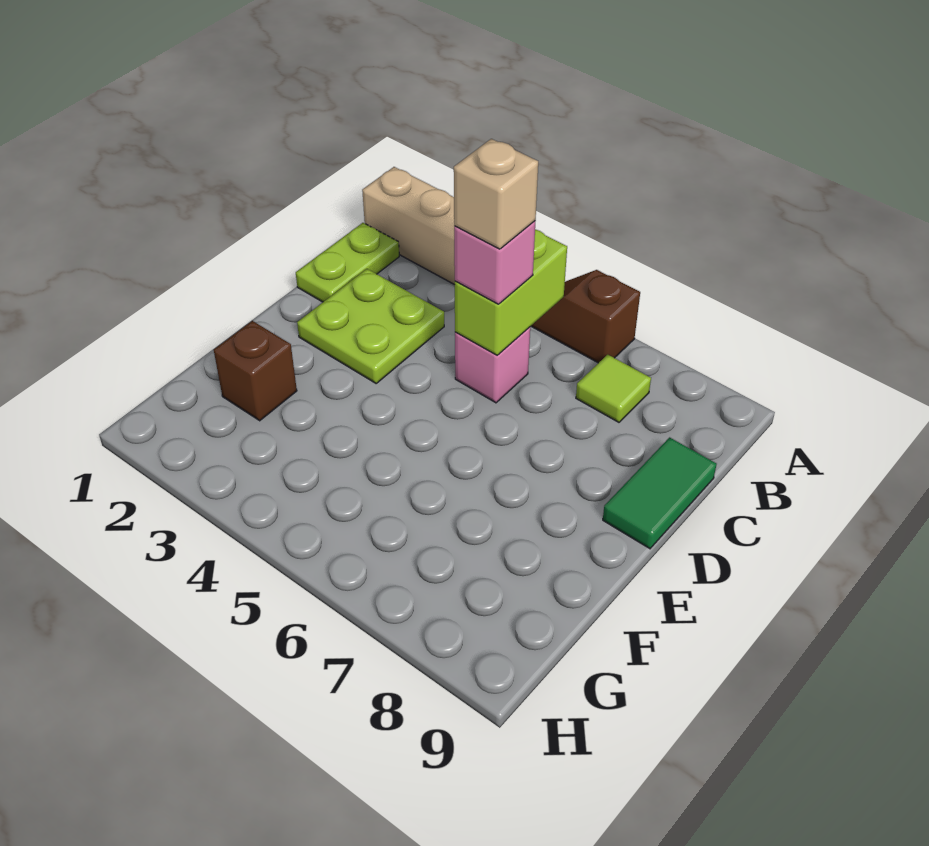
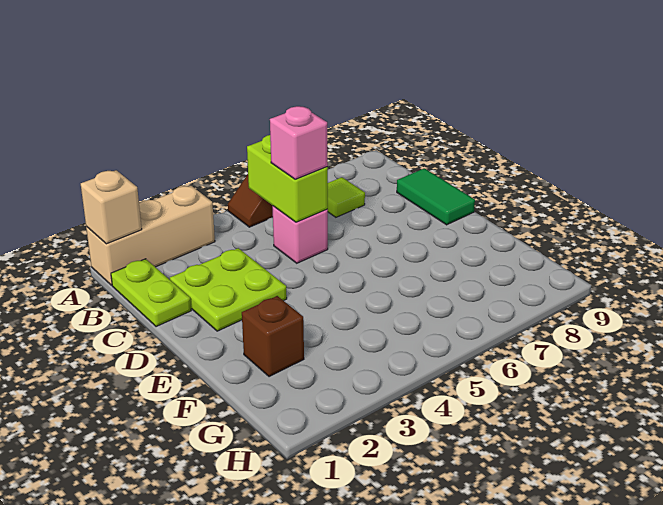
tan 1x1 brick [454,139,538,249] -> tan 1x1 brick moved to [81,170,142,244]

